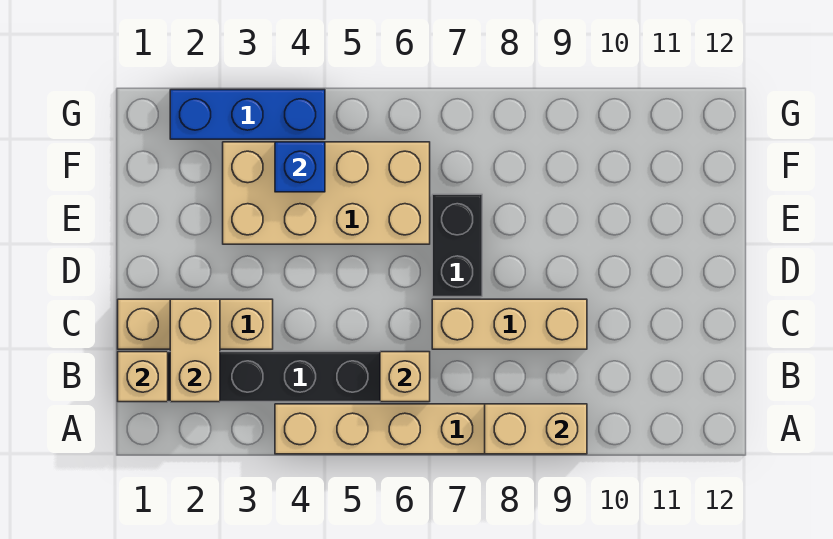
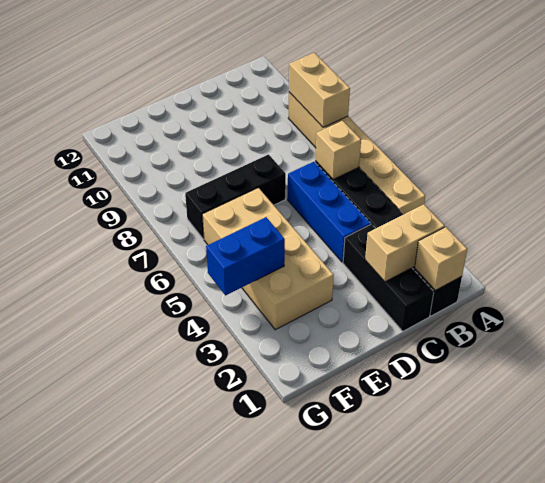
tan 1x3 brick [118,299,273,349] -> black 1x3 brick [343,224,434,331]
tan 1x3 brick [432,299,587,349] -> none
black 1x2 brick [432,194,482,297] -> black 1x3 brick [185,154,286,239]
blue 1x1 brick [275,142,325,192] -> blue 1x2 brick [206,217,285,295]
blue 1x3 brick [170,90,325,139] -> blue 1x3 brick moved to [288,162,371,262]

